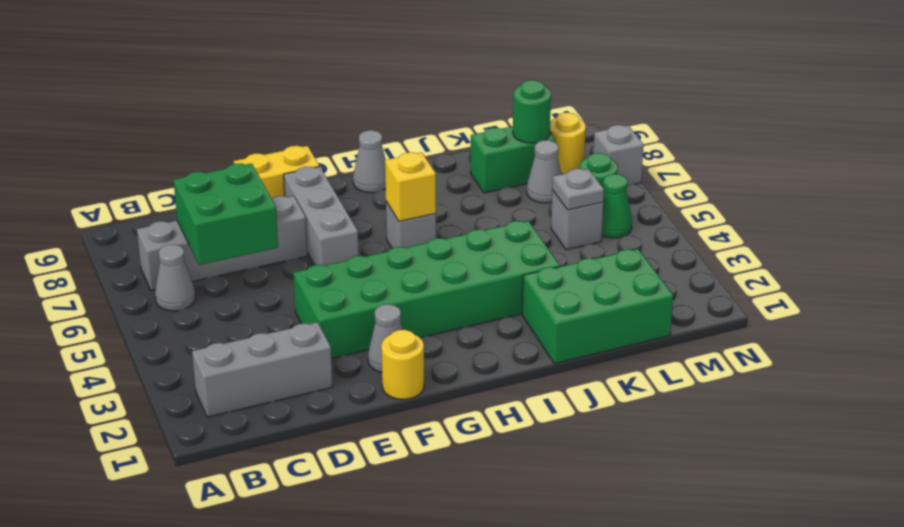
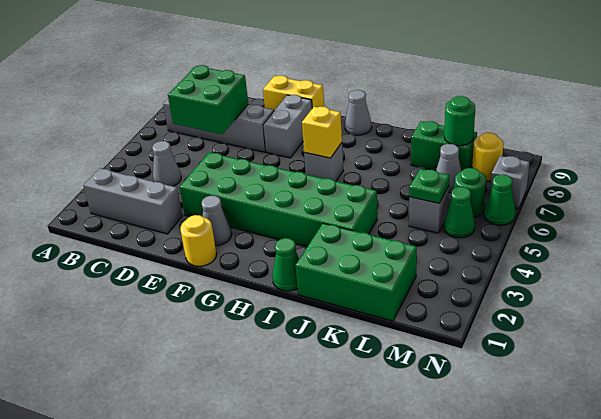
grey 1x1 cone [155,244,196,311] -> grey 1x1 cone moved to [152,141,181,186]
grey 1x3 brick [284,166,359,266] -> grey 1x2 brick [263,95,312,158]
none -> green 1x1 cone [273,238,299,291]
grey 1x1 plate [552,169,604,210] -> green 1x1 plate [409,169,449,203]
none -> green 1x1 cone [484,175,515,225]

